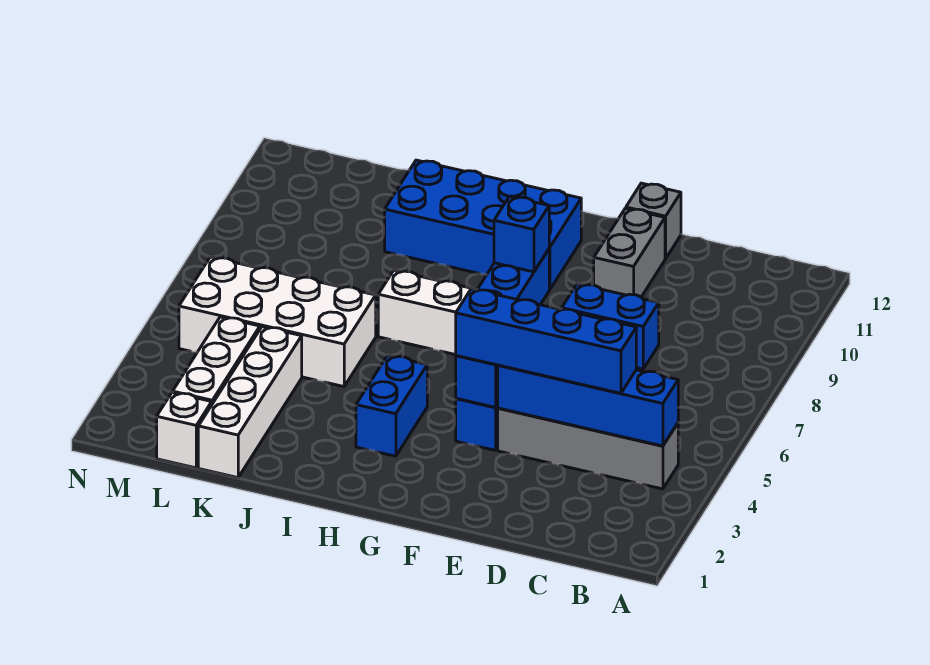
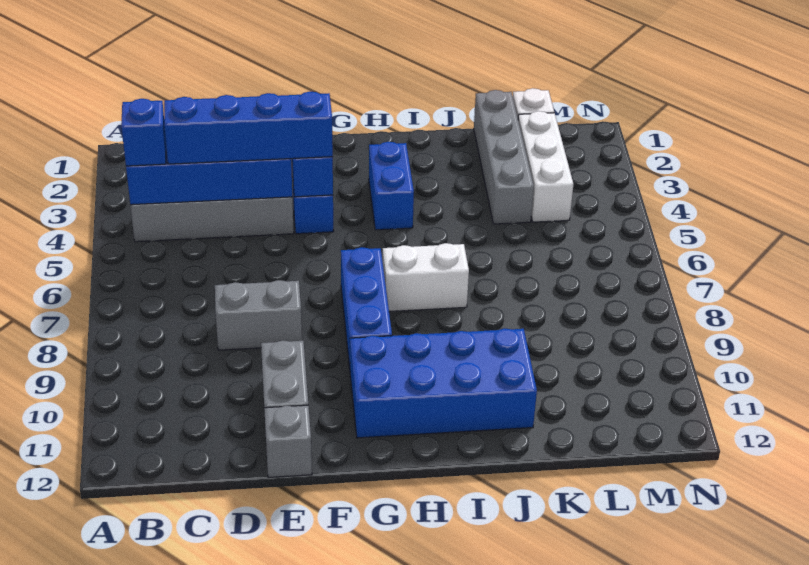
blue 1x2 brick [562,284,659,369] -> grey 1x2 brick [215,280,302,350]
blue 1x1 brick [494,196,549,272] -> blue 1x1 brick moved to [121,99,166,166]
white 2x4 brick [179,257,376,387] -> none
white 1x4 brick [198,327,302,478] -> grey 1x4 brick [474,90,534,224]

